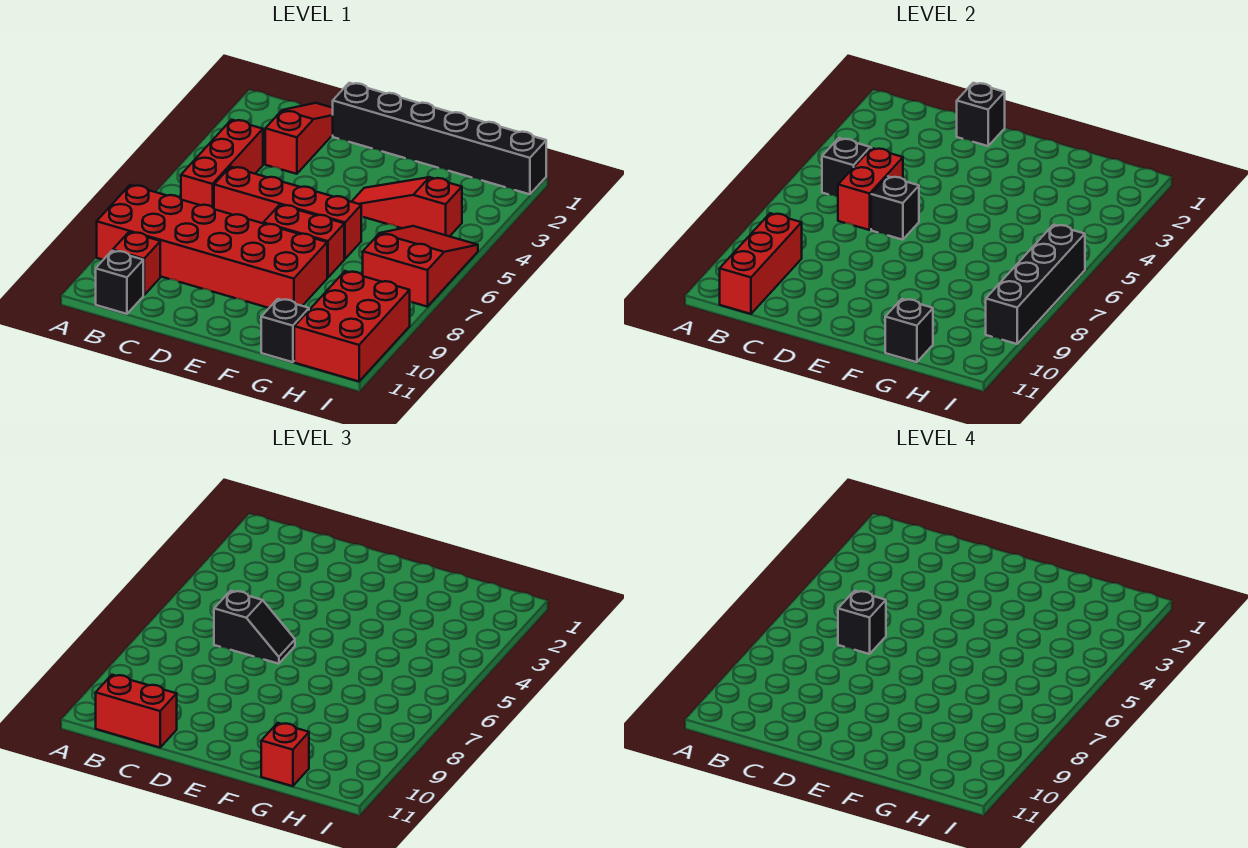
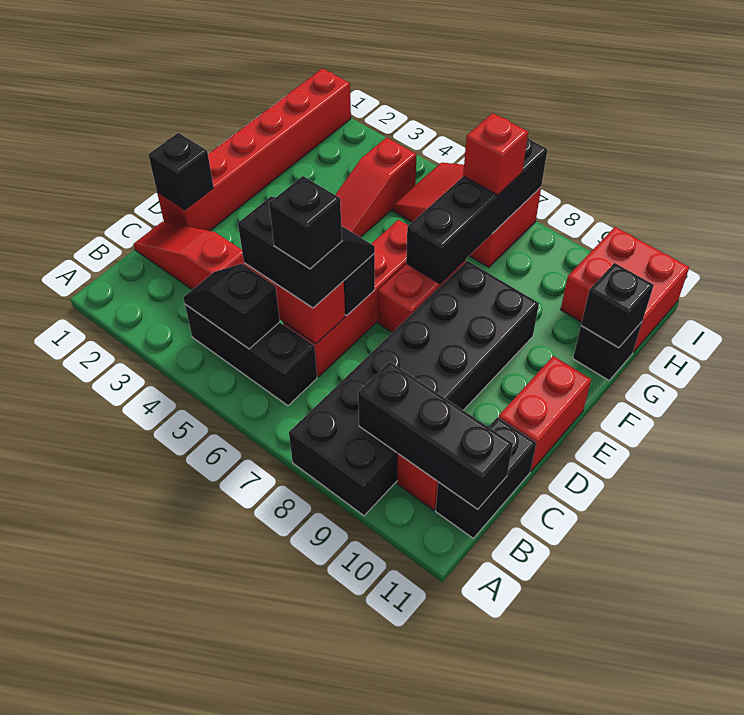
red 2x6 brick [97,185,327,308] -> black 2x6 brick [289,261,539,516]
red 1x3 brick [181,120,263,208] -> black 1x3 brick [185,304,317,406]
red 1x3 brick [720,213,802,314] -> black 1x3 brick [358,362,513,509]
black 1x1 brick [96,251,143,314] -> black 1x2 brick [436,417,536,538]
red 1x2 brick [96,675,177,748] -> red 1x2 brick moved to [498,356,591,471]
black 1x2 slope [214,591,295,664] -> black 2x2 slope [238,197,375,308]
black 1x6 brick [333,83,546,194] -> red 1x6 brick [157,68,351,231]
red 1x1 brick [261,723,309,786] -> red 1x1 brick moved to [463,113,528,195]
red 2x3 brick [294,271,410,381] -> red 2x2 brick [561,227,689,352]
black 1x4 brick [986,225,1085,344] -> black 1x4 brick turned to [406,138,548,284]

